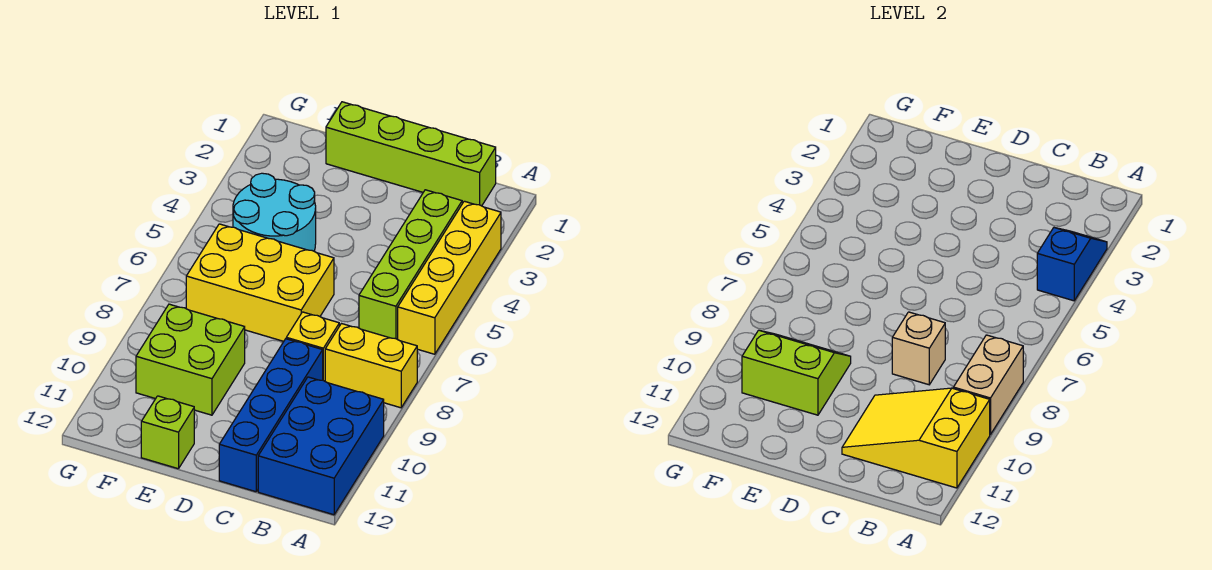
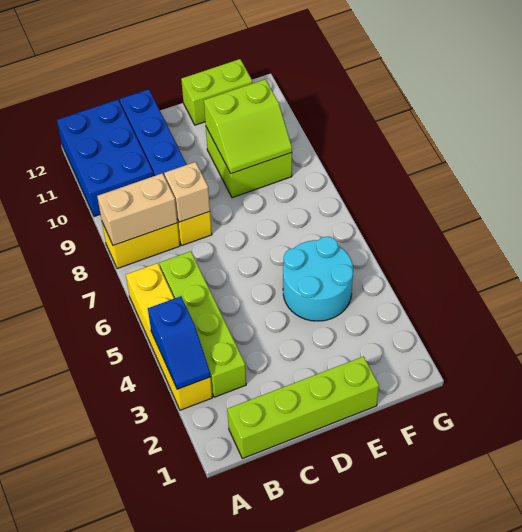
tan 1x2 brick [953,335,1023,435] -> tan 1x2 brick turned to [97,173,177,246]
yellow 2x3 slope [842,388,990,488] -> none
yellow 2x3 brick [186,224,334,341] -> none
lime 1x1 brick [141,396,194,469] -> lime 1x2 brick [181,59,253,125]

